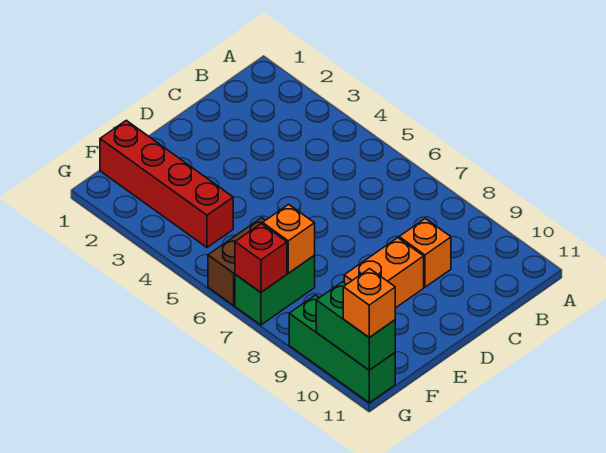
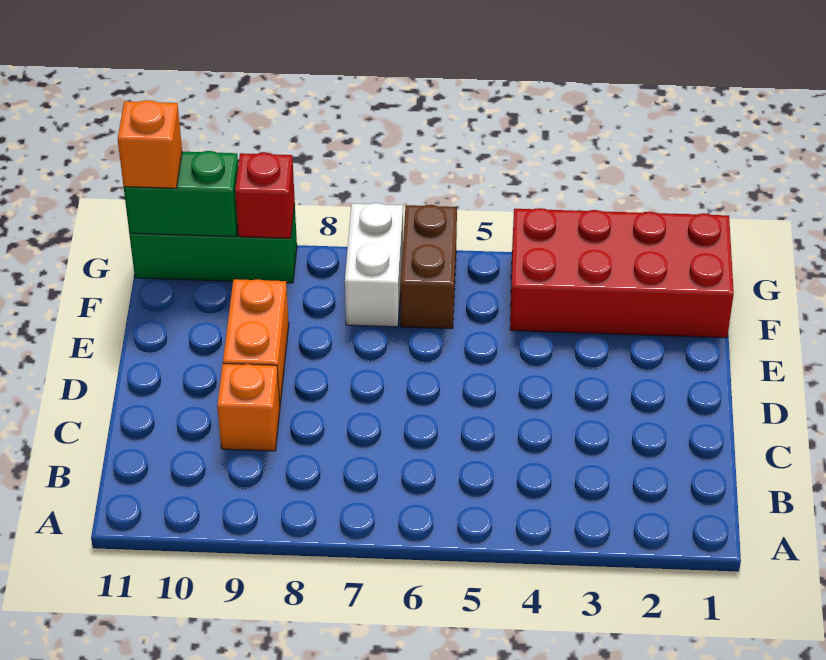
red 1x4 brick [100,120,233,247] -> red 2x4 brick [510,208,734,338]
green 1x2 brick [235,256,315,325] -> white 1x2 brick [345,203,403,327]
orange 1x1 brick [263,204,315,273] -> none
red 1x1 brick [235,224,287,292] -> red 1x1 brick moved to [235,153,295,238]

